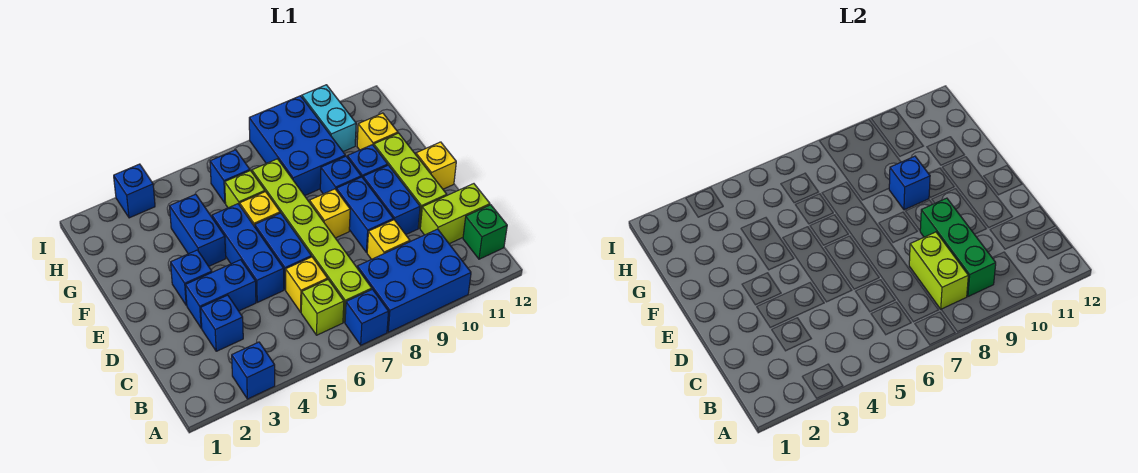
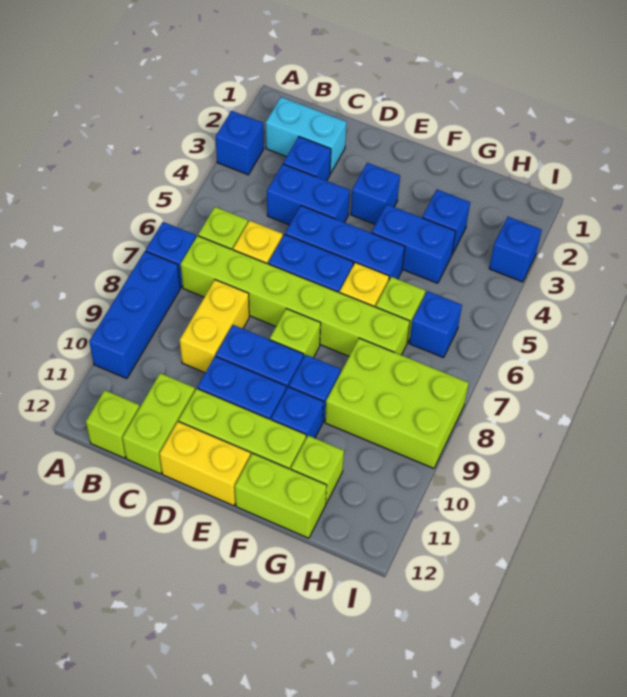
blue 2x3 brick [357,229,471,332] -> blue 1x3 brick [89,251,180,379]
lime 1x2 brick [909,232,968,309] -> lime 1x2 brick moved to [235,453,327,538]
green 1x3 brick [920,198,996,296] -> none
green 1x1 brick [463,205,507,259] -> lime 1x1 brick [86,390,140,458]
yellow 1x1 brick [367,220,410,259] -> yellow 1x2 brick [180,280,249,373]
blue 1x2 brick [185,260,256,328] -> blue 1x2 brick turned to [267,164,350,225]
yellow 1x1 brick [309,189,350,238] -> lime 1x1 brick [270,309,321,358]
yellow 1x1 brick [416,142,456,189] -> yellow 1x2 brick [160,422,251,506]
blue 1x1 brick [889,156,930,210] -> blue 1x1 brick moved to [422,190,470,254]
blue 2x3 brick [249,96,345,196] -> lime 2x3 brick [325,338,469,468]
yellow 1x1 brick [357,113,398,150] -> lime 1x1 brick [291,436,344,503]
cyan 1x2 brick [302,85,356,152] -> cyan 1x2 brick moved to [266,97,346,174]

